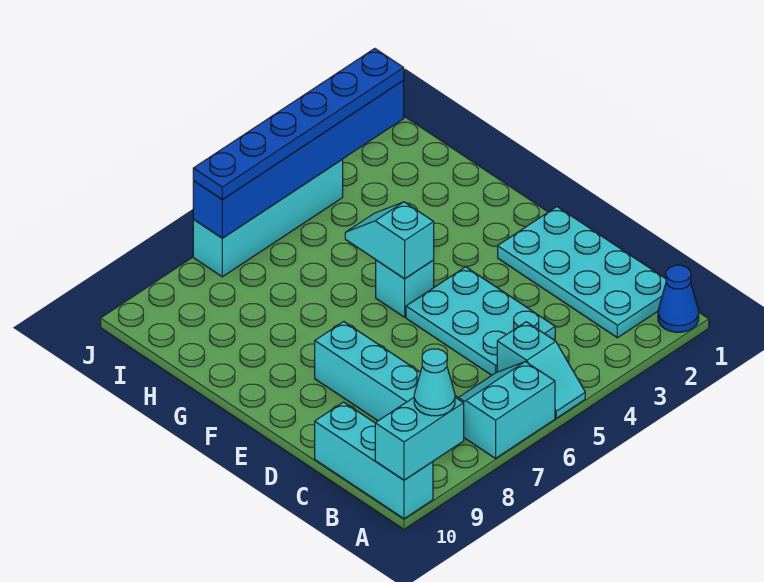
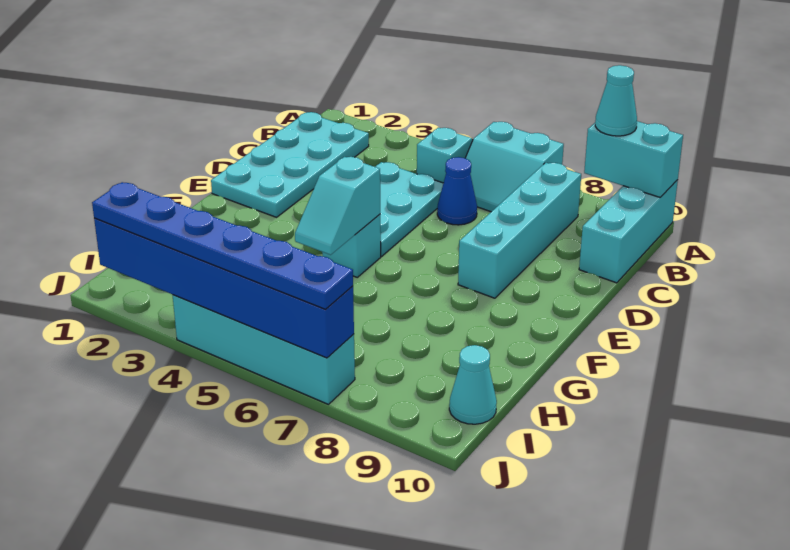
blue 1x1 cone [658,265,699,332] -> blue 1x1 cone moved to [437,157,477,225]
none -> cyan 1x1 cone [449,345,497,424]

